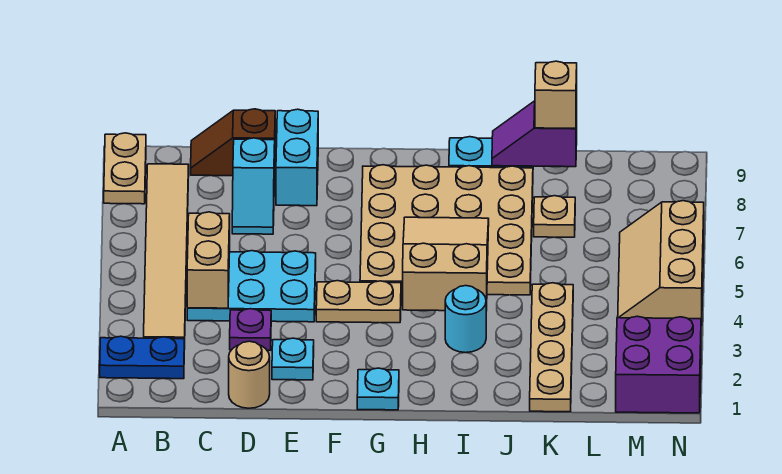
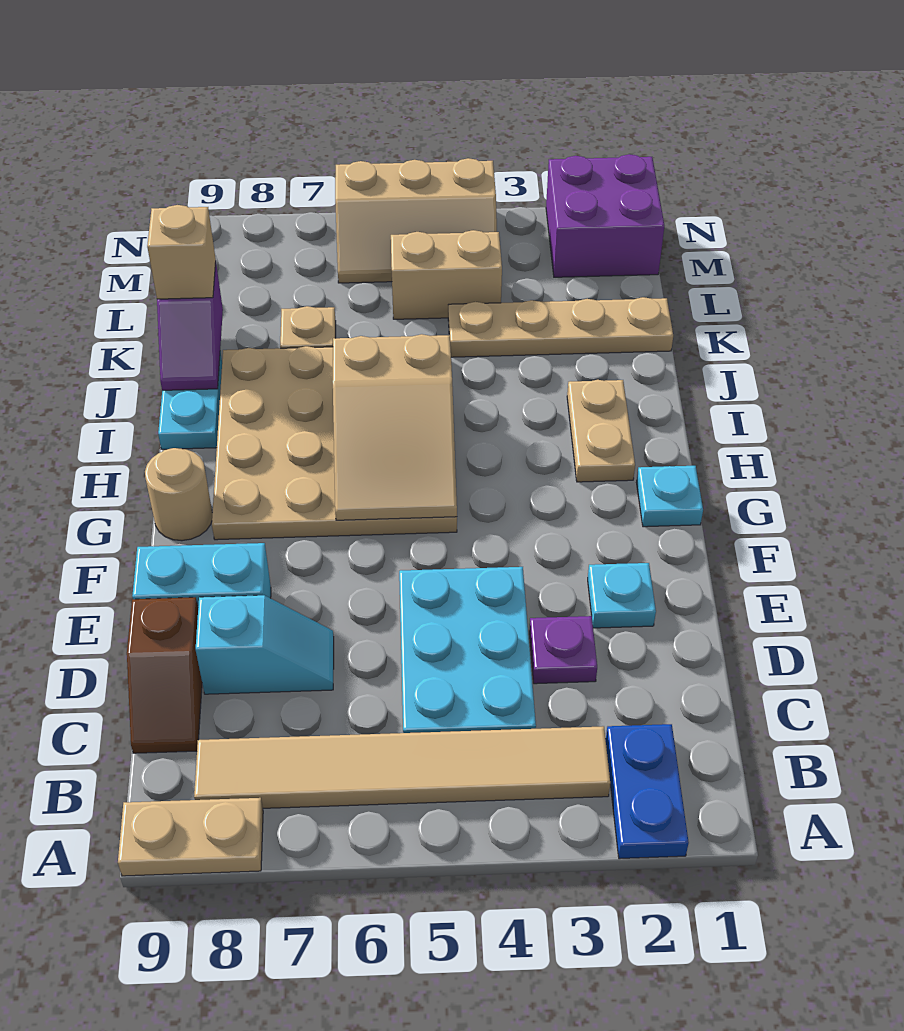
tan 1x2 brick [187,212,230,308] -> tan 1x2 brick moved to [391,230,502,319]
tan 1x1 round brick [229,341,270,408] -> tan 1x1 round brick moved to [145,448,212,541]
tan 1x2 plate [316,281,401,323] -> tan 1x2 plate moved to [567,380,635,482]
tan 2x3 slope [403,217,489,311] -> tan 2x3 slope turned to [333,334,457,520]
cyan 1x1 round brick [445,286,486,353] -> none

